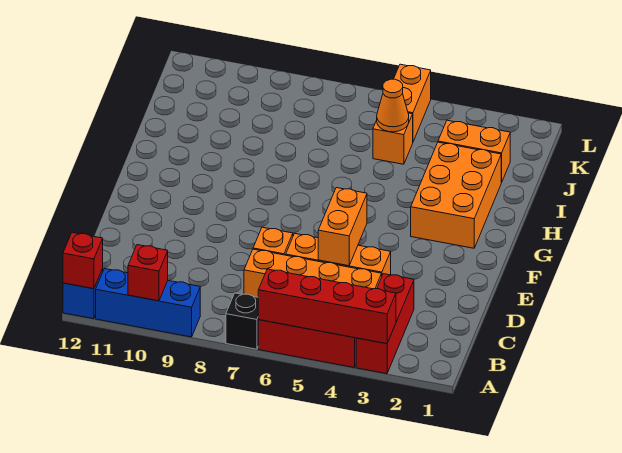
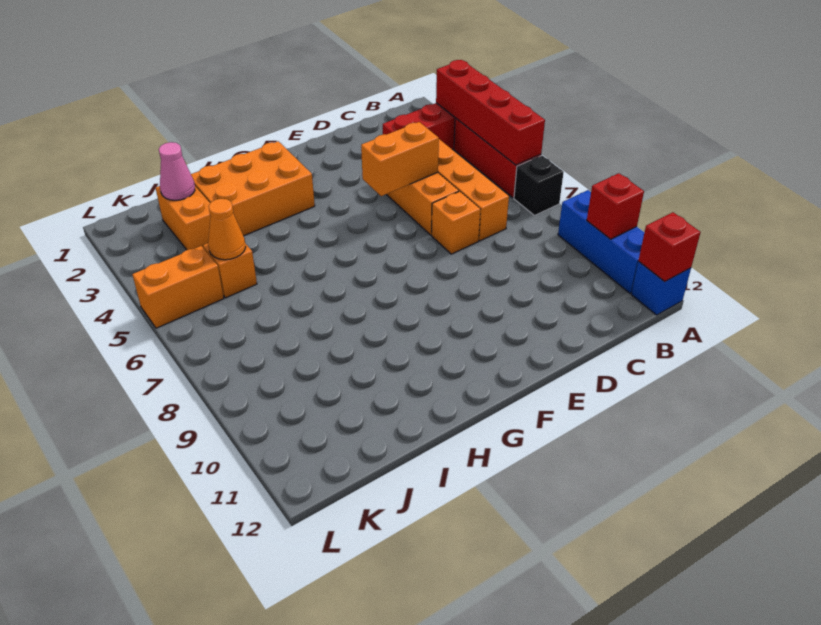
none -> pink 1x1 cone [159,142,195,200]

